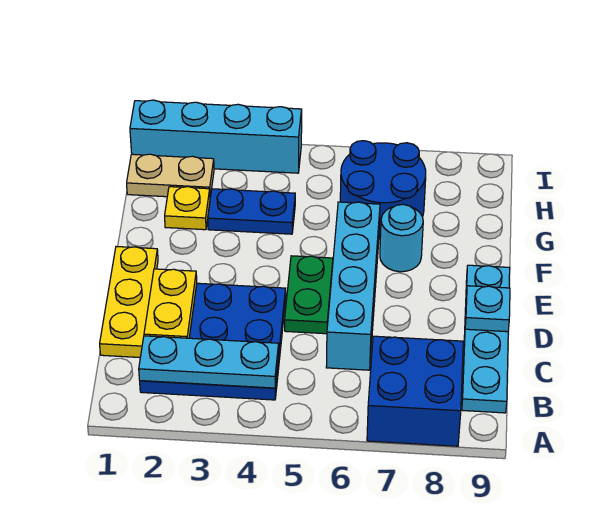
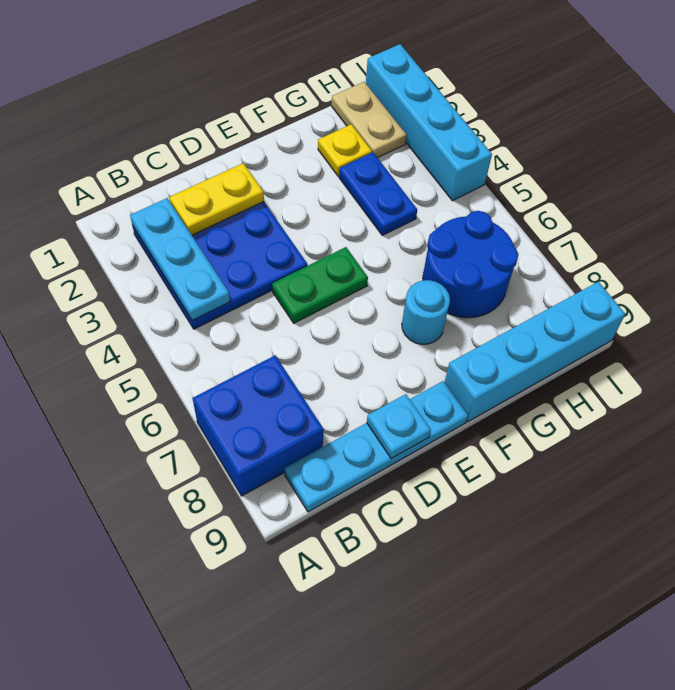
yellow 1x3 plate [100,247,158,358] -> none
cyan 1x4 brick [326,202,380,370] -> cyan 1x4 brick moved to [444,282,625,422]

